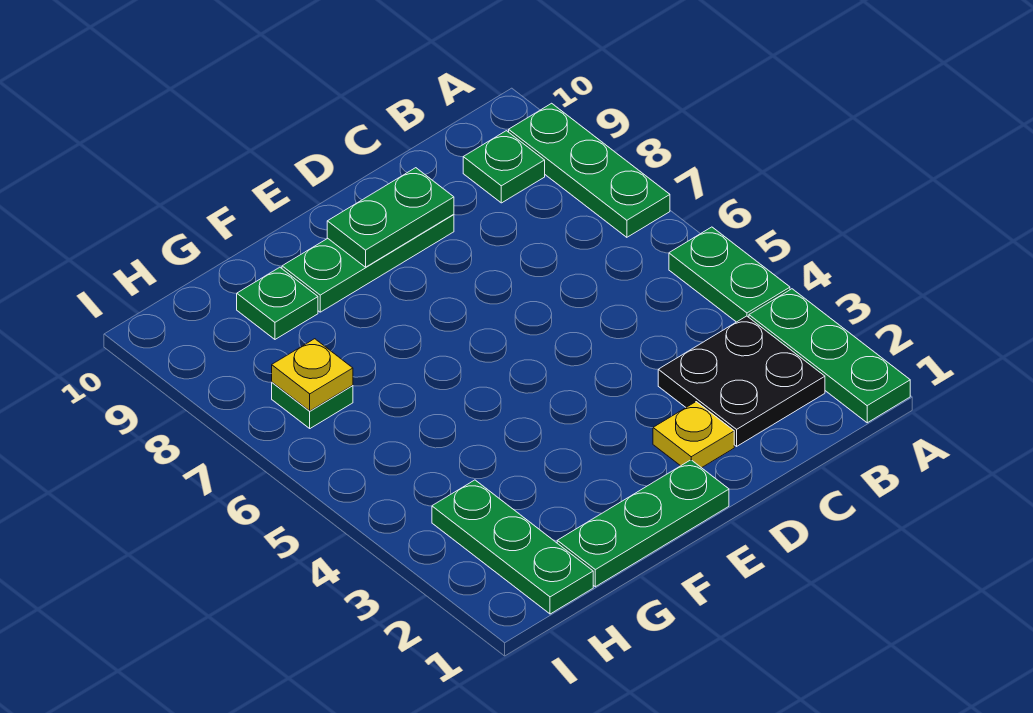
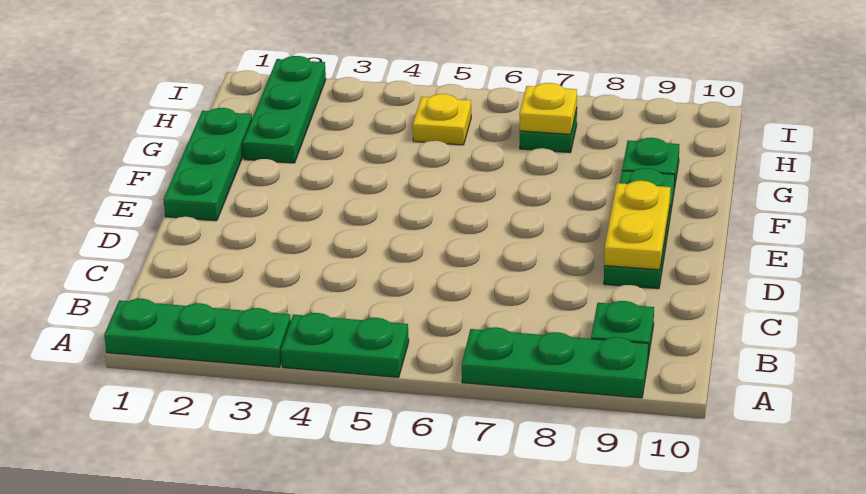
black 2x2 plate [658,316,825,446] -> none
yellow 1x1 plate [653,402,734,468] -> yellow 1x1 plate moved to [413,94,471,145]
green 1x2 plate [327,168,454,267] -> yellow 1x2 plate [604,181,671,270]
green 1x3 plate [432,480,593,614] -> green 1x3 plate turned to [243,56,326,163]

